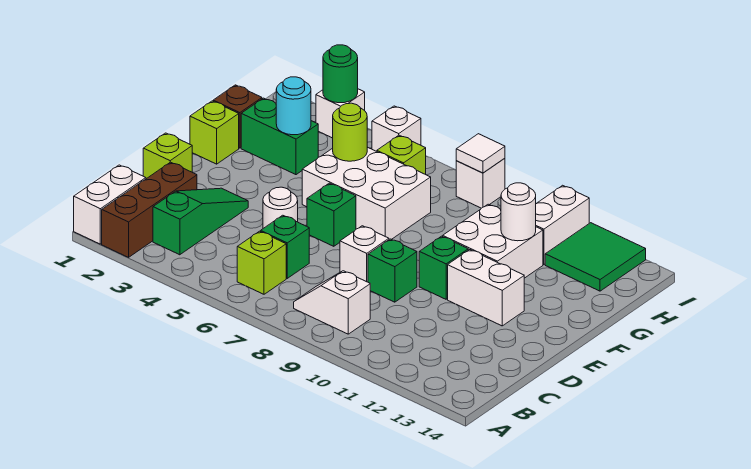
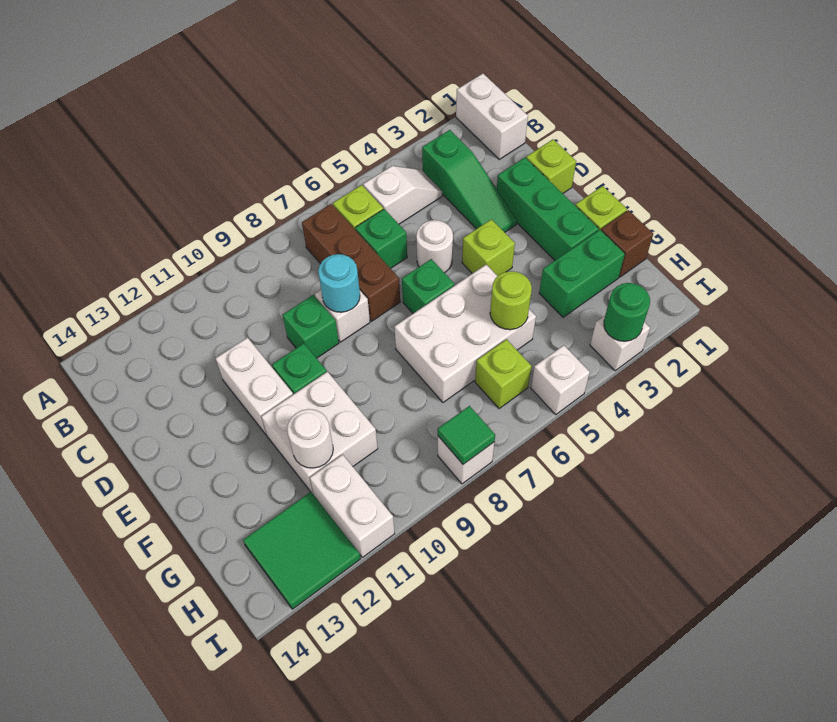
brown 1x3 brick [102,162,197,257] -> brown 1x3 brick moved to [302,204,400,321]
white 1x2 slope [294,271,370,334] -> white 1x2 slope moved to [363,166,442,224]
none -> green 1x3 brick [497,158,599,260]
none -> lime 1x1 brick [462,219,515,276]
white 1x2 brick [448,250,524,326] -> white 1x2 brick turned to [215,338,293,435]
cyan 1x1 round brick [276,77,311,135] -> cyan 1x1 round brick moved to [318,254,360,312]
white 1x1 tile [456,134,505,173] -> green 1x1 tile [438,406,495,464]

